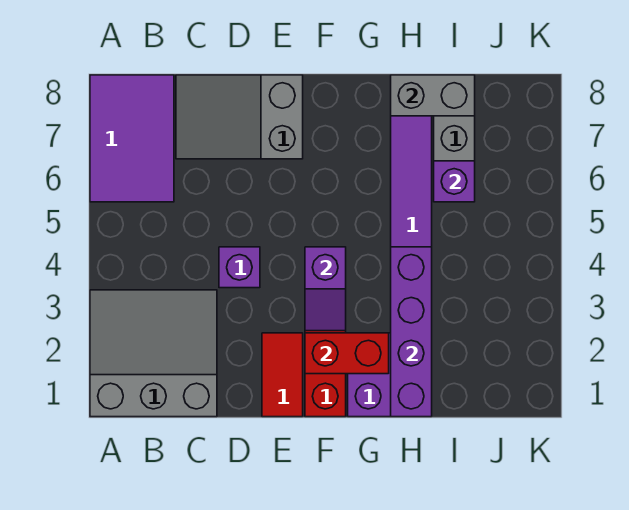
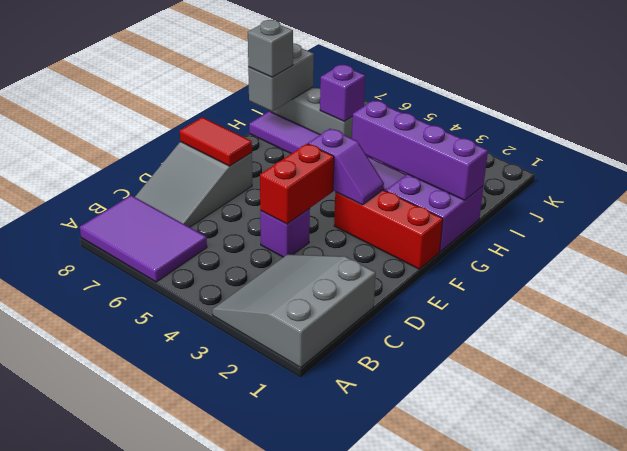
red 1x2 tile [262,333,303,417] -> red 1x2 tile moved to [180,117,252,166]
red 1x2 brick [305,333,389,374] -> red 1x2 brick moved to [260,144,334,224]
none -> grey 1x1 brick [248,20,293,77]

